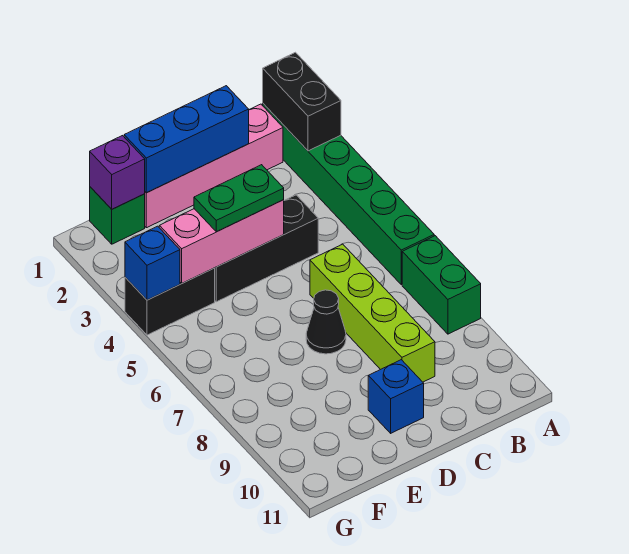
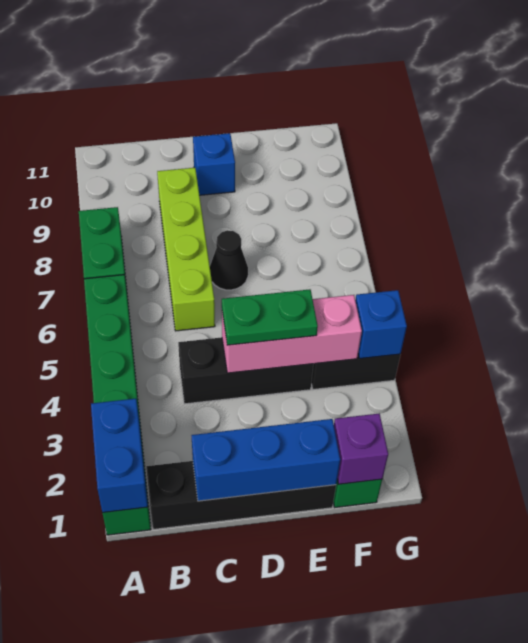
black 1x2 brick [263,52,341,151] -> blue 1x2 brick [91,399,148,513]
pink 1x4 brick [145,104,283,228] -> black 1x4 brick [146,461,336,529]

